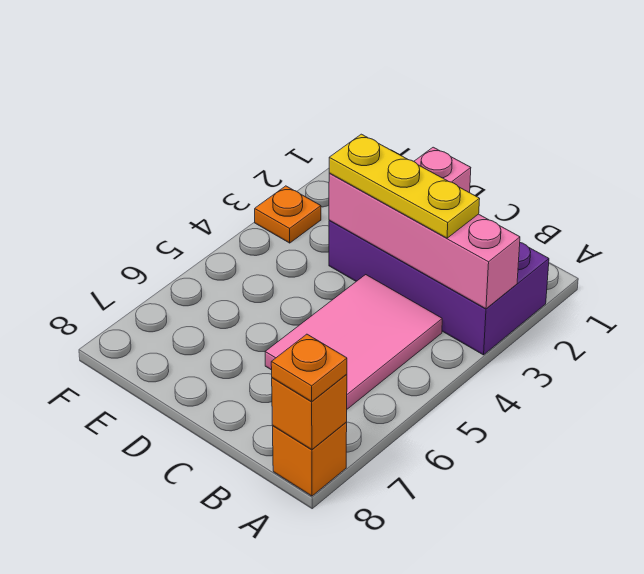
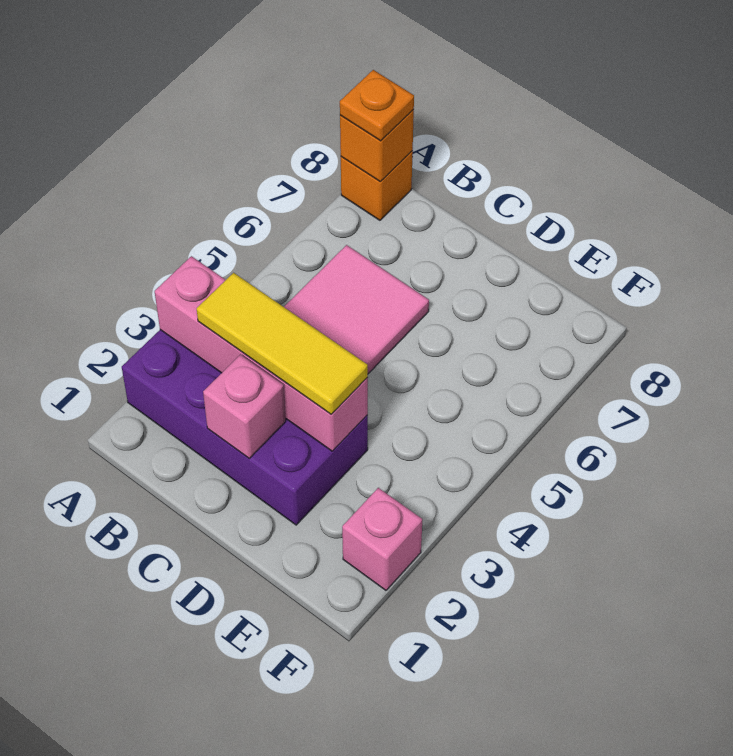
yellow 1x3 plate [329,134,480,238] -> yellow 1x3 tile [197,273,368,414]
none -> pink 1x1 brick [342,488,422,590]
orange 1x1 plate [255,186,321,243] -> none

